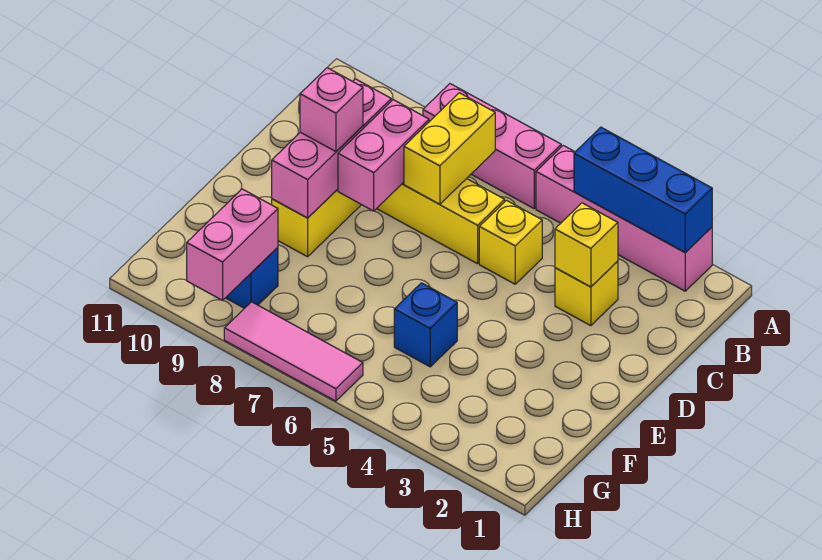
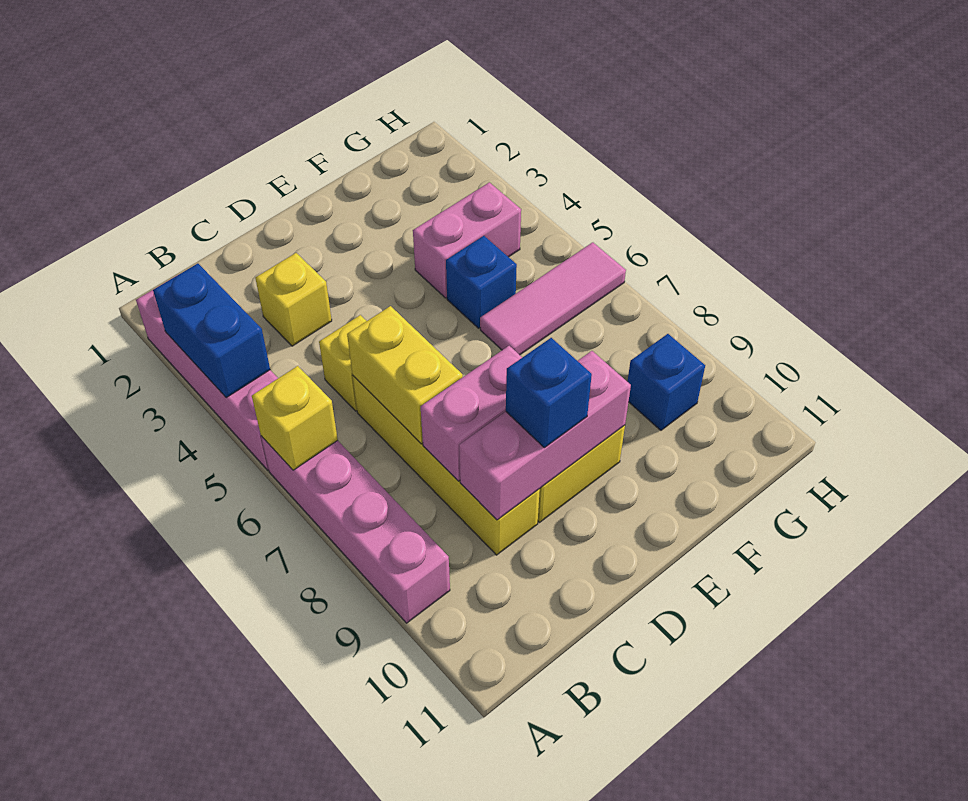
blue 1x3 brick [574,127,712,252] -> blue 1x2 brick [153,264,270,398]
pink 1x3 brick [423,84,561,208] -> pink 1x4 brick [261,436,450,623]
yellow 1x2 brick [404,93,495,204] -> yellow 1x2 brick turned to [347,306,463,444]
yellow 1x1 brick [555,203,618,287] -> yellow 1x1 brick moved to [252,366,338,470]
pink 1x1 brick [300,68,363,152] -> blue 1x1 brick [506,338,592,448]
pink 1x2 brick [187,189,278,300] -> pink 1x2 brick moved to [413,182,521,298]
pink 1x3 tile [224,302,363,401] -> pink 1x3 tile turned to [480,242,626,355]

